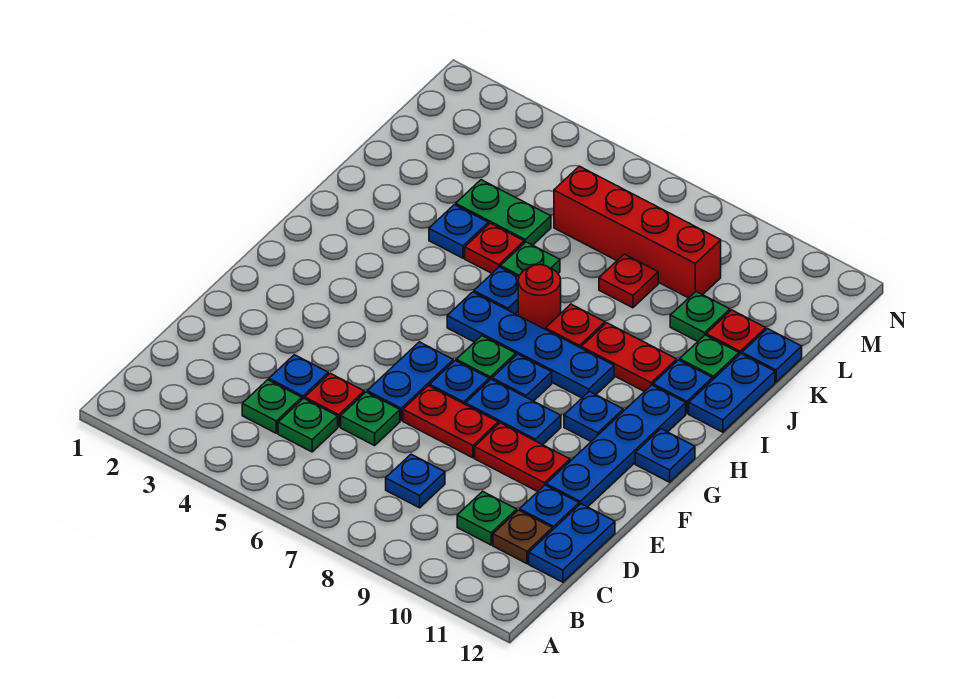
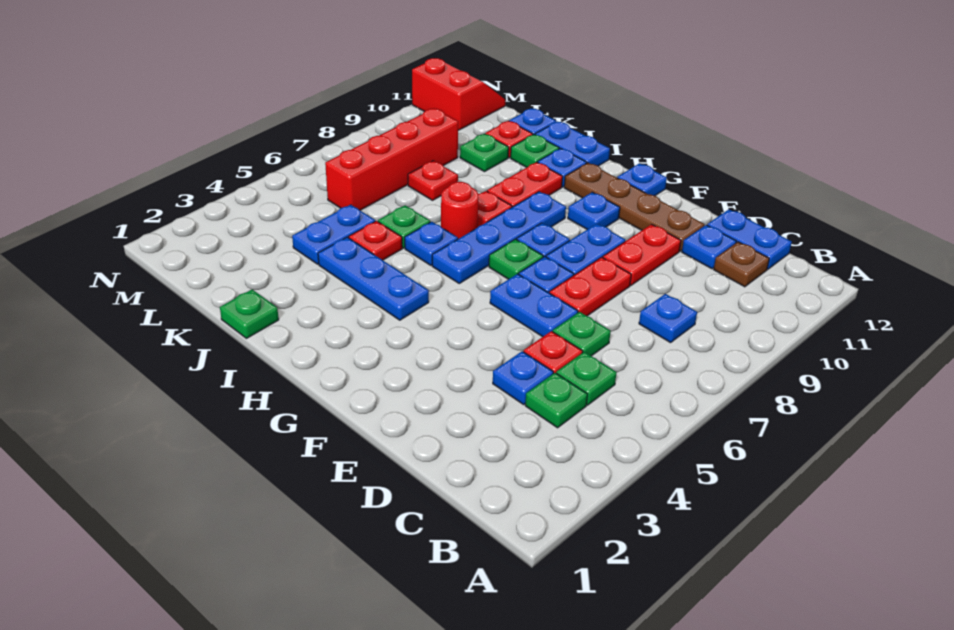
green 1x1 plate [457,491,517,545] -> green 1x1 plate moved to [220,289,279,338]
blue 1x4 plate [546,385,686,507] -> brown 1x4 plate [564,163,705,251]
blue 1x1 plate [429,205,488,258] -> blue 1x3 plate [318,237,429,320]
green 1x2 plate [456,180,551,245] -> blue 1x2 plate [292,205,375,264]
none -> red 2x2 slope [412,58,505,130]

